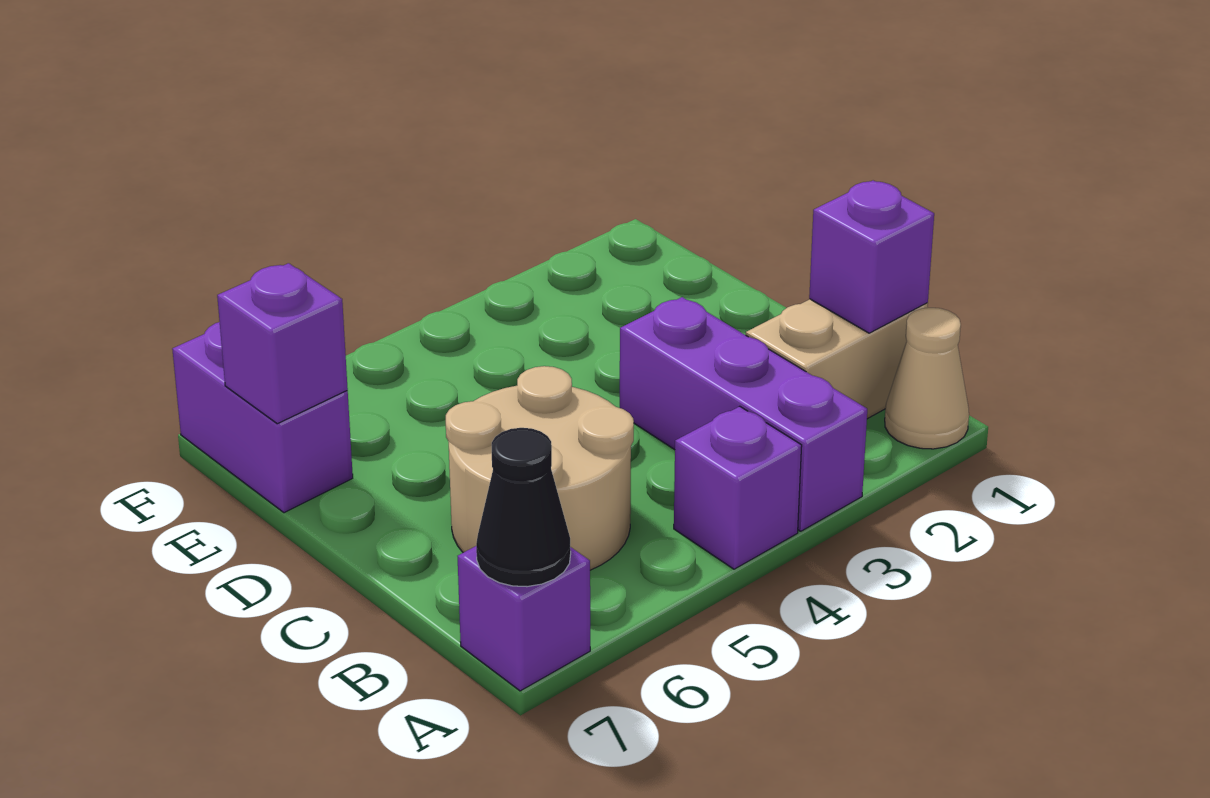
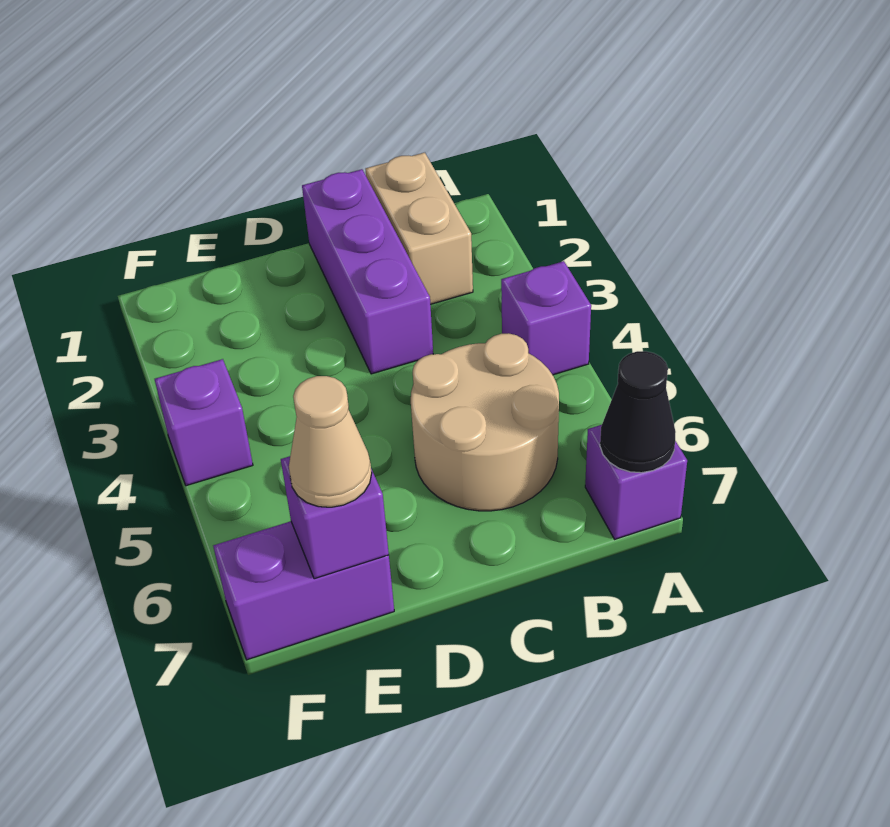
tan 1x1 cone [885,308,969,449] -> tan 1x1 cone moved to [289,376,372,507]
purple 1x3 brick [620,297,867,531] -> purple 1x3 brick turned to [302,169,433,374]
purple 1x1 brick [809,181,934,333] -> purple 1x1 brick moved to [155,359,253,486]

